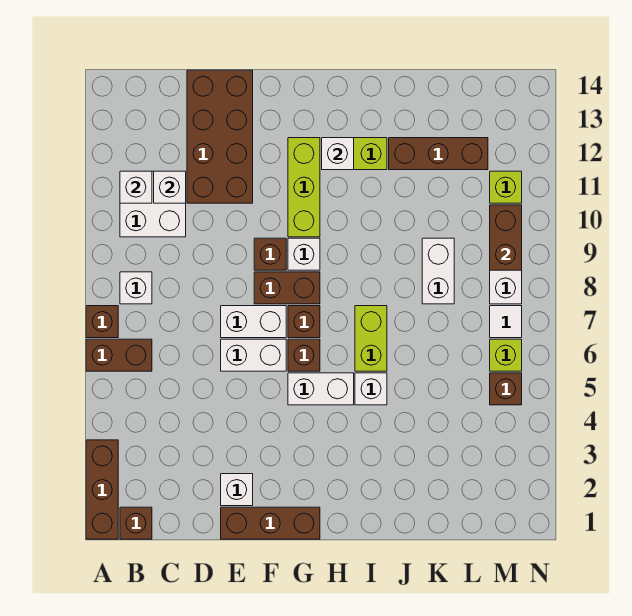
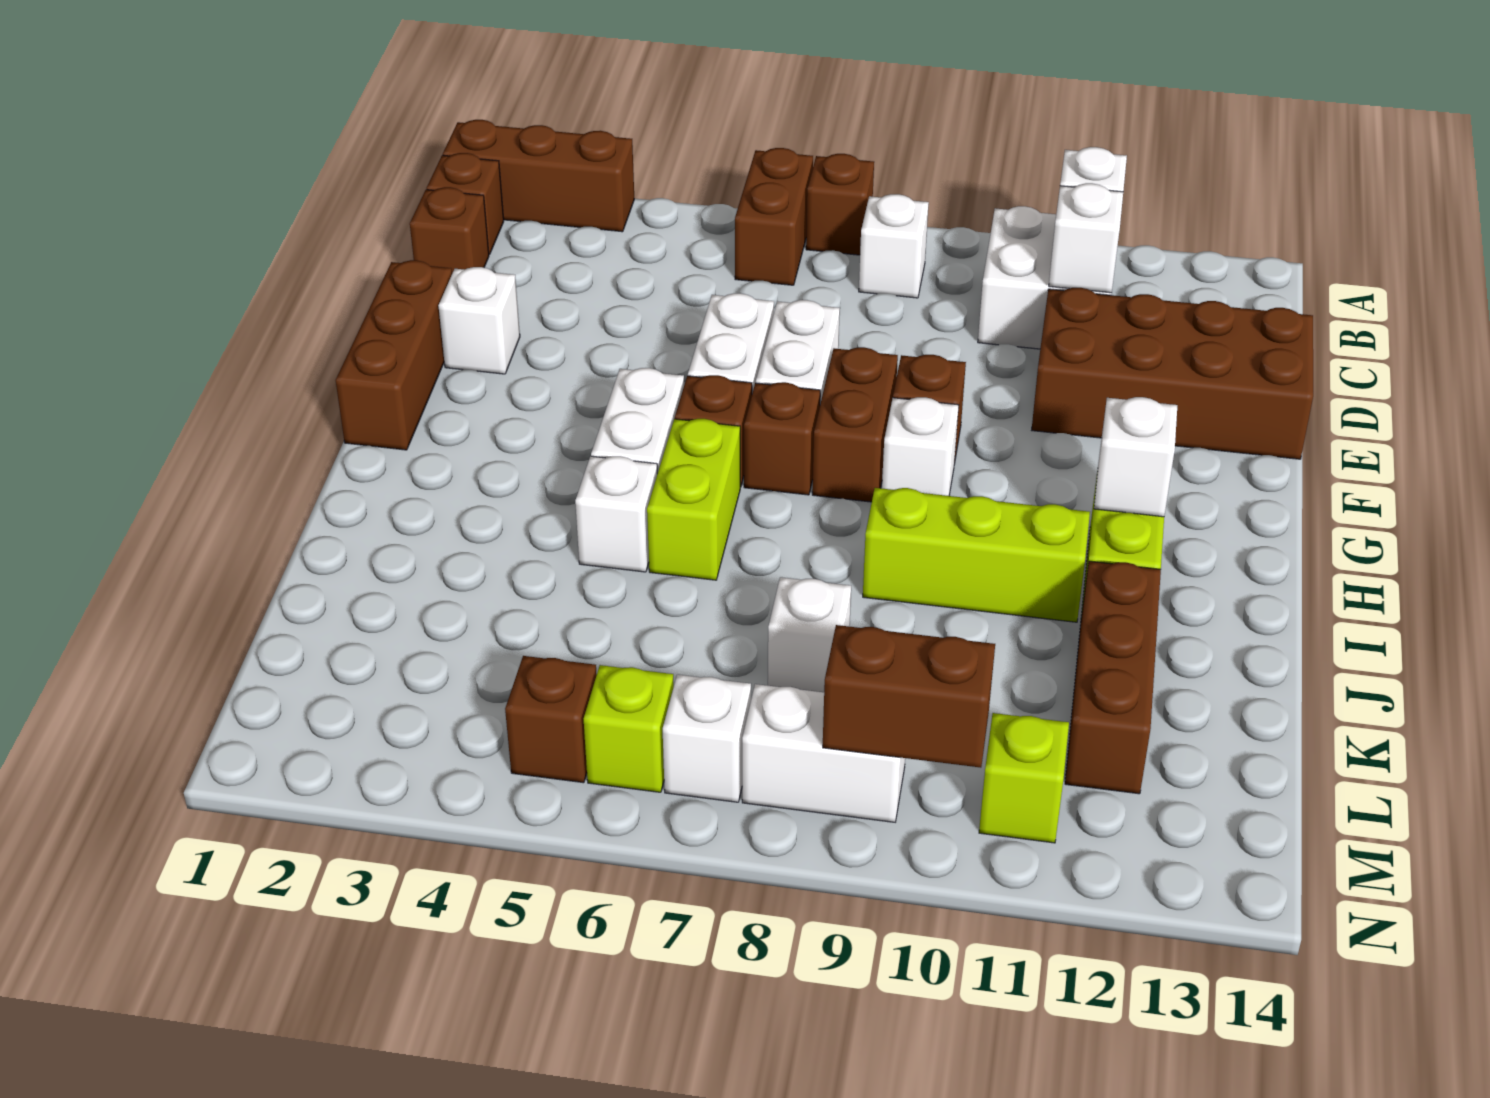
none -> brown 1x1 brick [410,187,489,273]
lime 1x3 brick [288,138,320,237] -> lime 1x3 brick moved to [863,488,1090,622]
lime 1x2 brick [355,306,387,371] -> lime 1x2 brick turned to [647,419,740,580]
white 1x2 brick [422,238,454,304] -> white 1x1 brick [768,577,851,692]
white 1x1 tile [490,306,522,338] -> white 1x1 brick [663,675,751,802]

